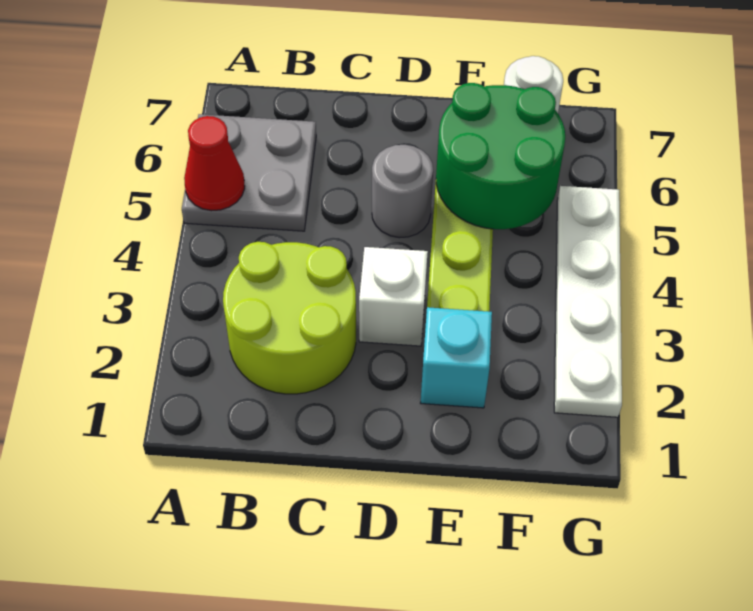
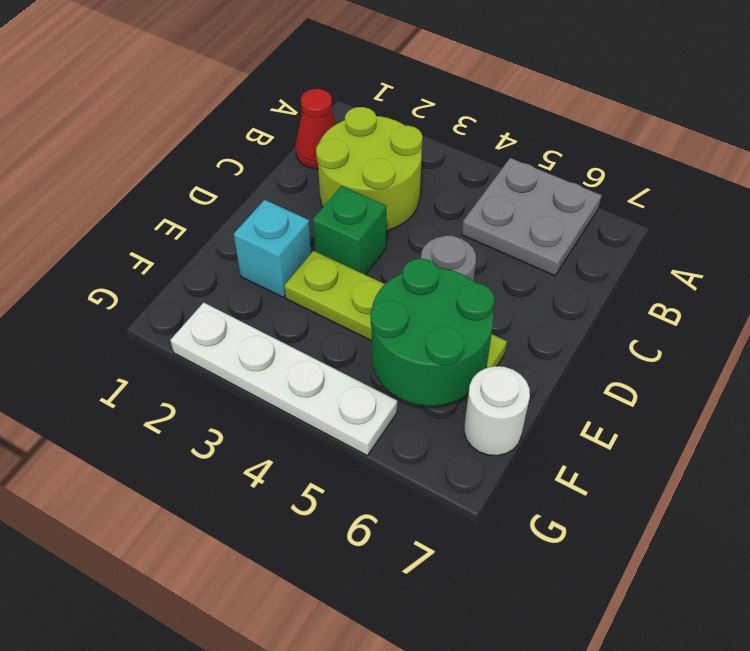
red 1x1 cone [184,116,245,211] -> red 1x1 cone moved to [295,89,336,169]
white 1x1 brick [359,247,428,346] -> green 1x1 brick [313,186,386,275]

